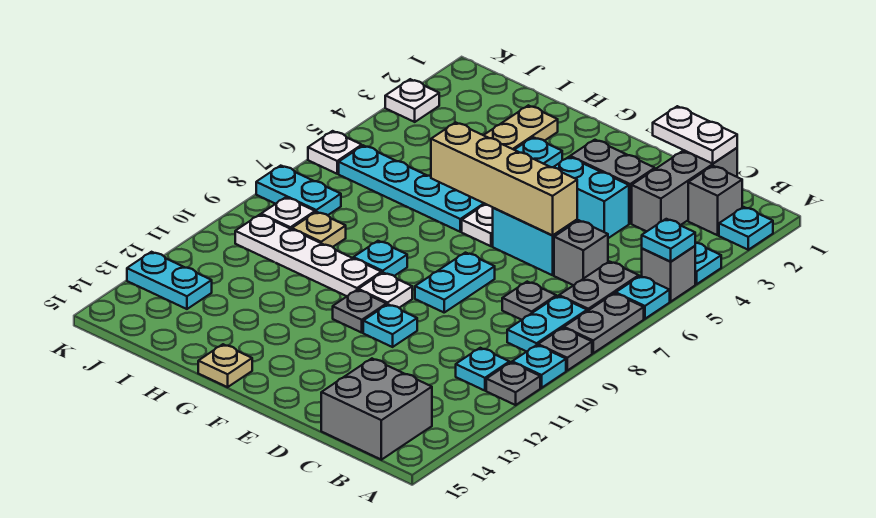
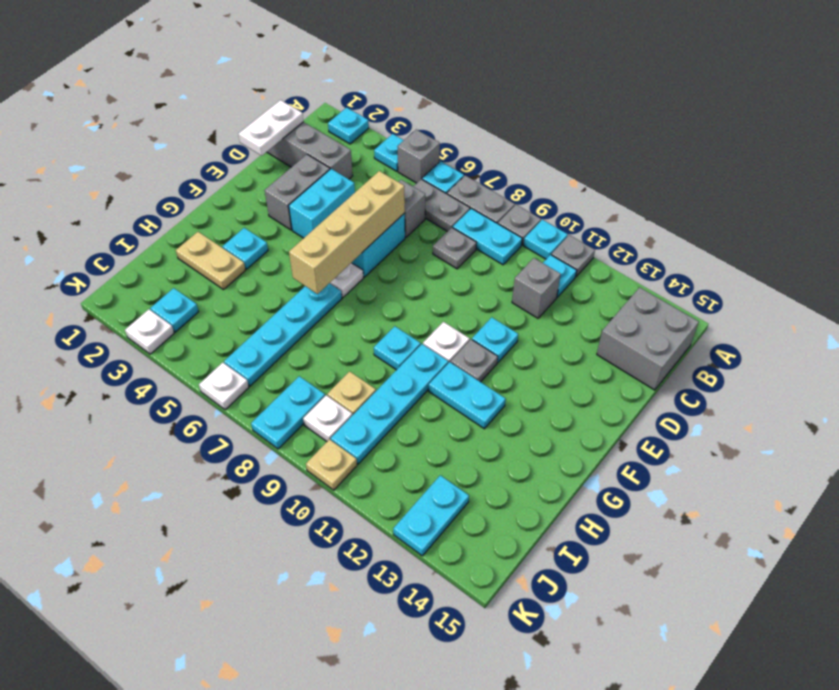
cyan 1x1 plate [642,219,695,262] -> cyan 1x1 plate moved to [150,288,199,332]
grey 1x1 brick [688,166,742,235] -> grey 1x1 brick moved to [512,258,561,318]
cyan 1x2 plate [415,253,495,312] -> cyan 1x2 plate moved to [429,362,506,429]
white 1x4 plate [235,215,382,296] -> cyan 1x4 plate [331,344,448,464]
tan 1x1 plate [198,344,252,387] -> tan 1x1 plate moved to [306,439,357,490]

